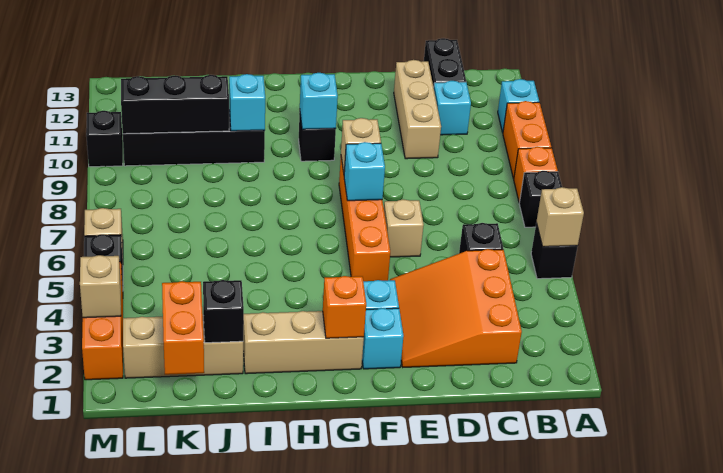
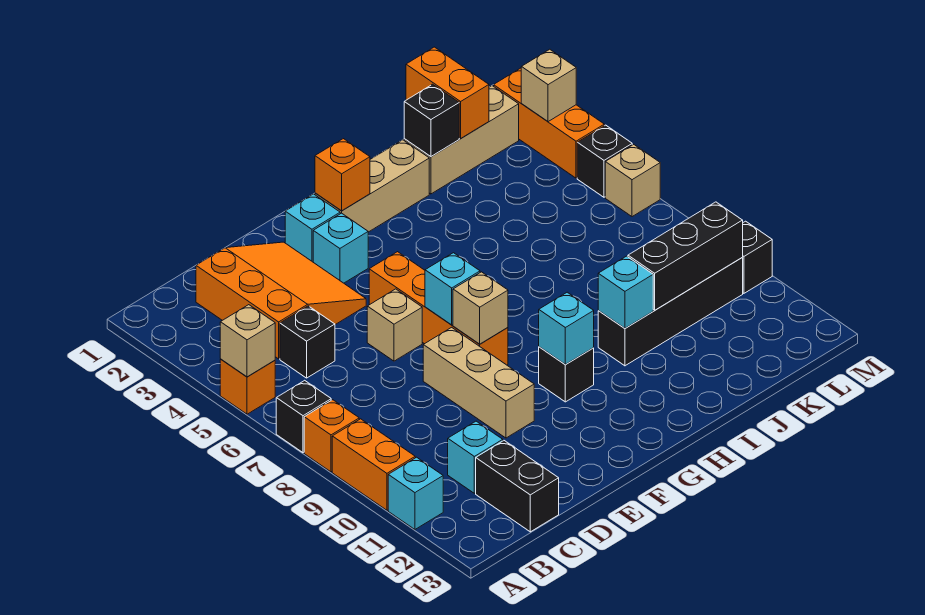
black 1x1 brick [531,223,578,279] -> orange 1x1 brick [220,359,275,414]
tan 1x3 brick [394,60,441,159] -> tan 1x3 brick moved to [423,327,534,438]

